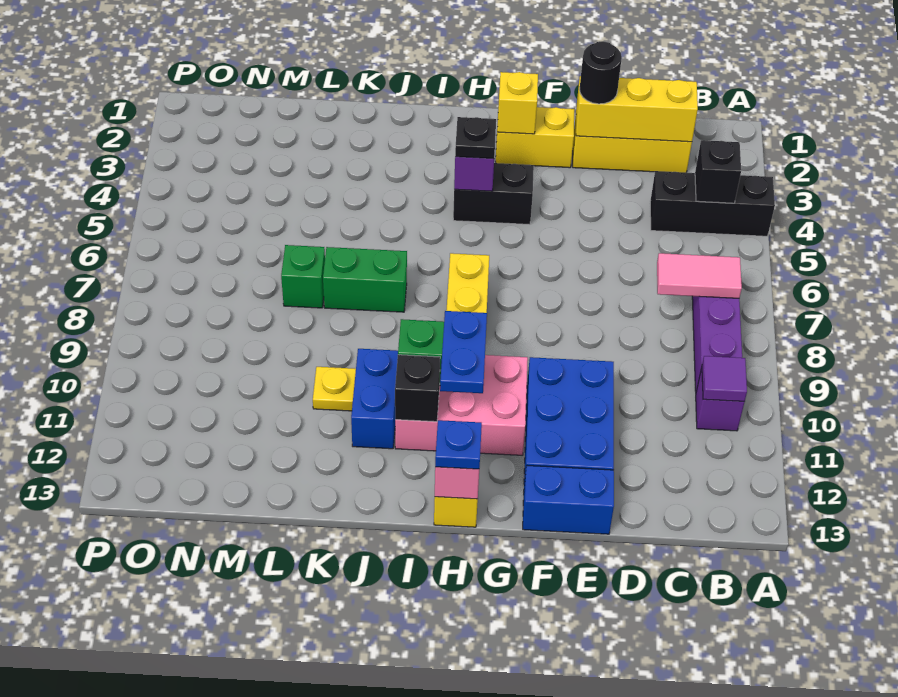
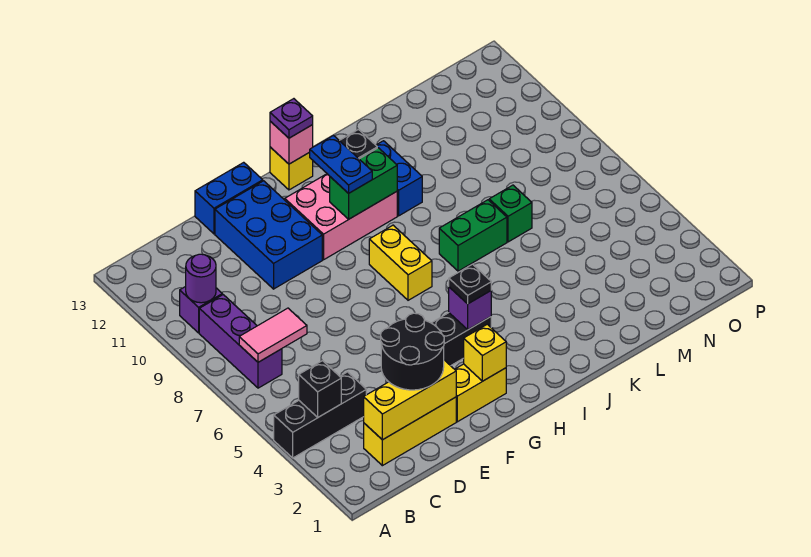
purple 1x1 tile [702,356,747,401] -> purple 1x1 round brick [186,254,216,303]
black 1x1 round brick [579,41,622,104] -> black 2x2 round brick [381,313,444,390]
blue 1x1 plate [435,420,482,469] -> purple 1x1 plate [270,99,313,138]
yellow 1x1 plate [313,367,356,411] -> none

